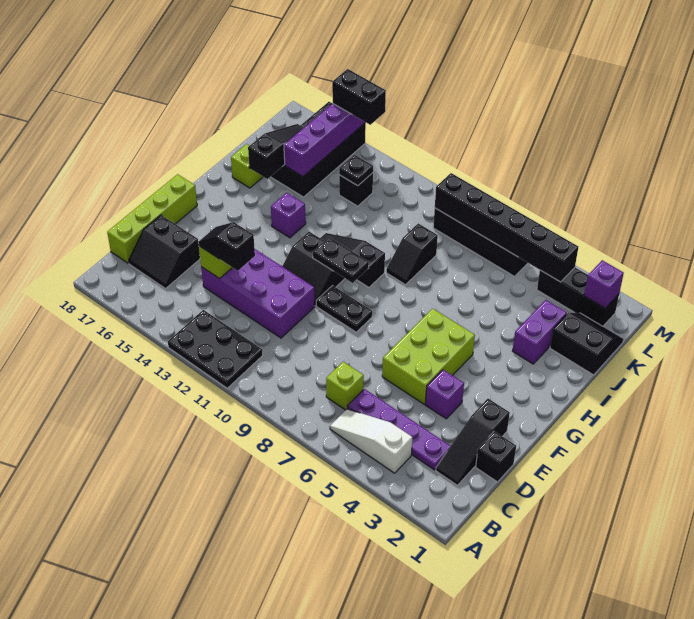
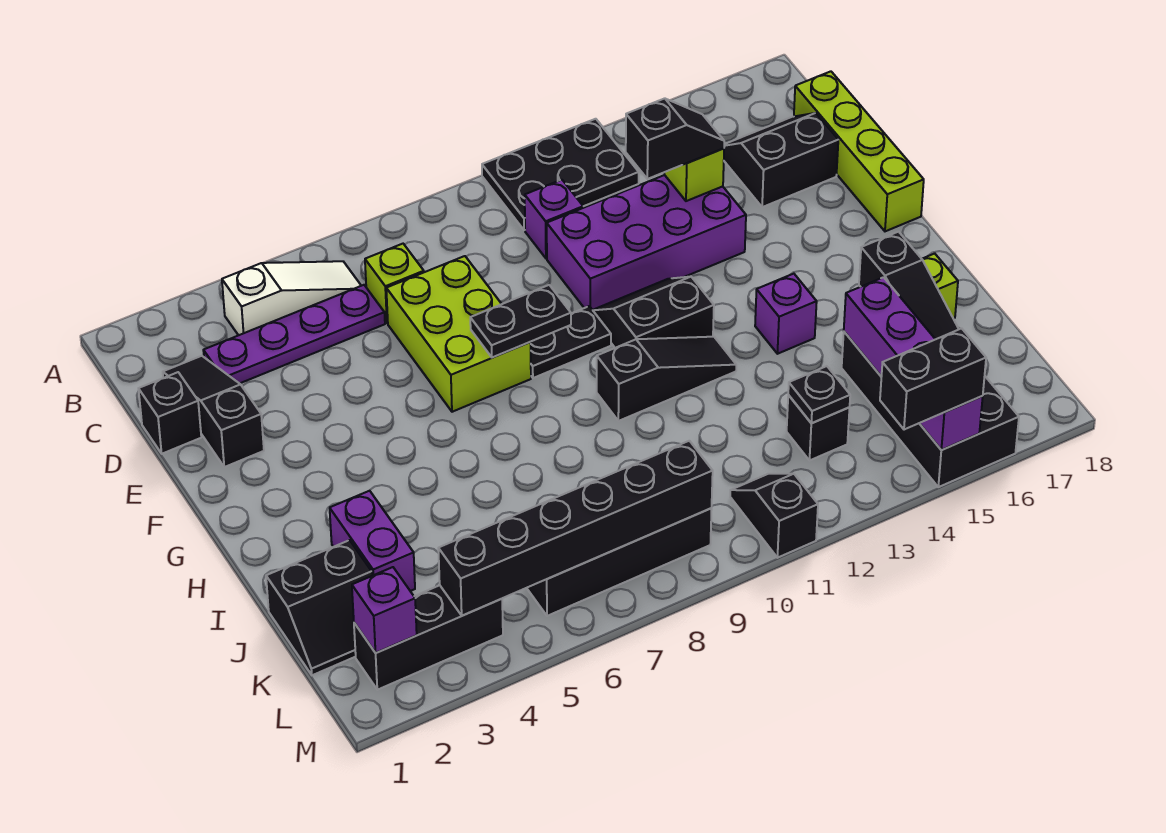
purple 1x1 brick [425,370,464,419] -> purple 1x1 brick moved to [525,180,583,258]
lime 2x3 brick [382,309,475,404] -> lime 2x3 brick moved to [386,256,531,412]
black 1x2 plate [313,237,369,283] -> black 1x2 plate moved to [470,285,571,358]
black 1x2 slope [386,223,438,285] -> black 1x2 slope moved to [730,474,818,558]

